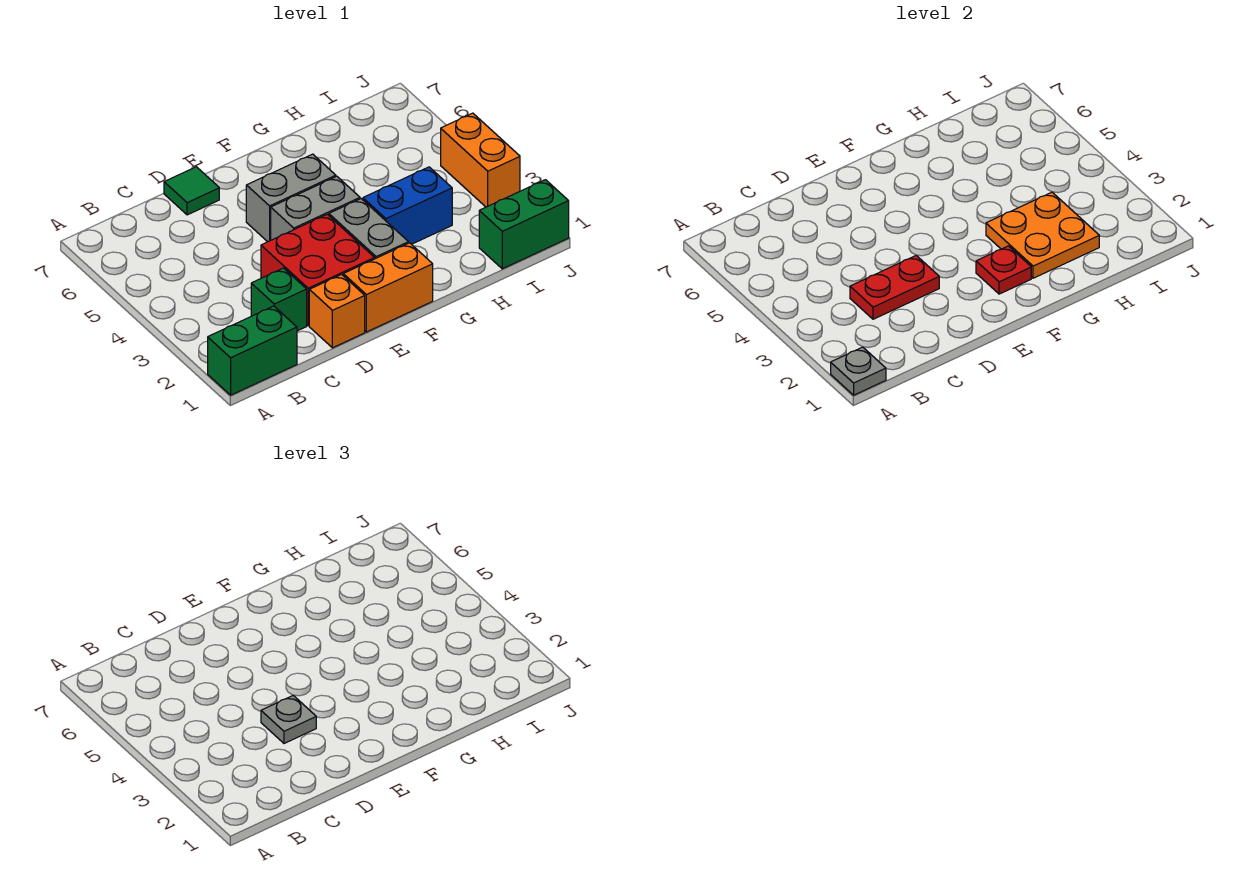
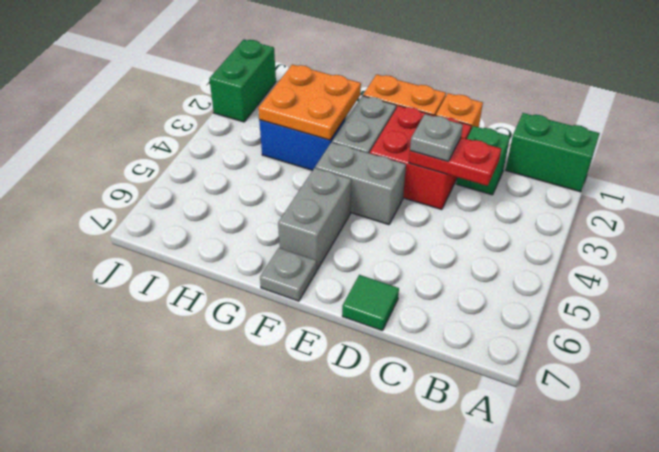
grey 1x1 plate [831,347,886,395] -> grey 1x1 plate moved to [260,248,317,301]
grey 1x2 brick [246,154,336,242] -> grey 1x2 brick turned to [278,168,351,270]
red 1x1 plate [976,246,1031,294] -> none
green 1x2 brick [479,180,569,269] -> green 1x2 brick turned to [209,40,276,122]
orange 1x2 brick [441,113,520,207] -> none

